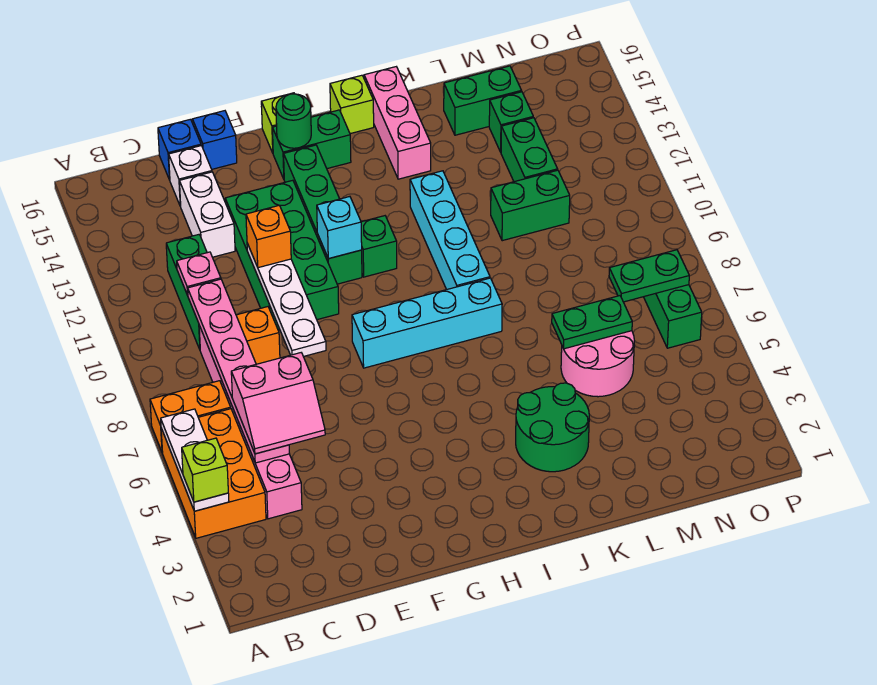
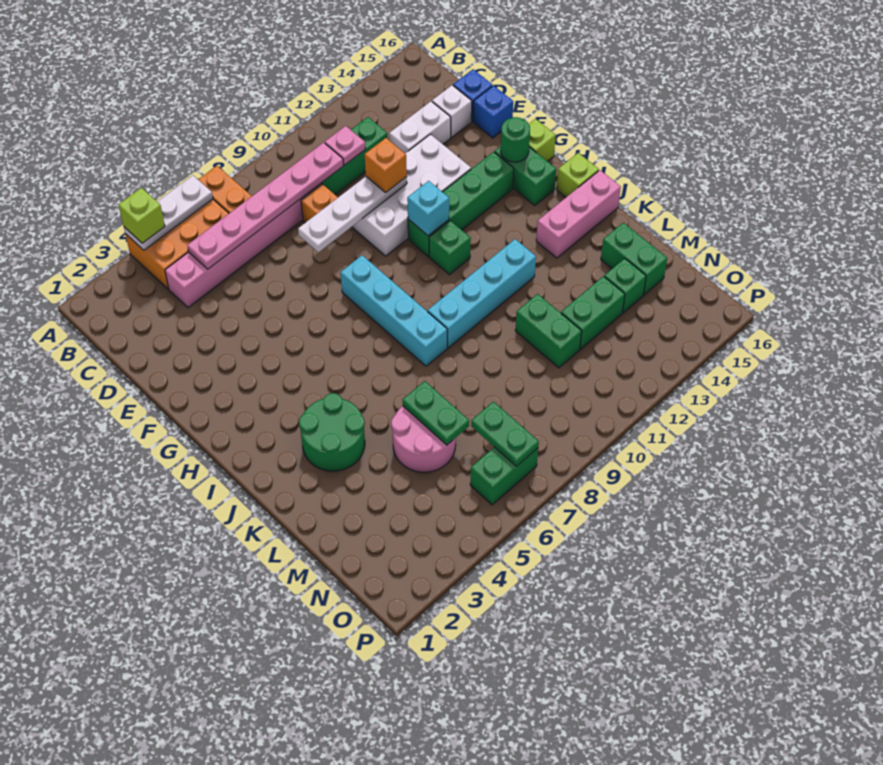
pink 2x2 slope [231,353,325,454] -> none
green 2x4 brick [225,180,339,330] -> white 2x4 brick [352,134,471,256]

